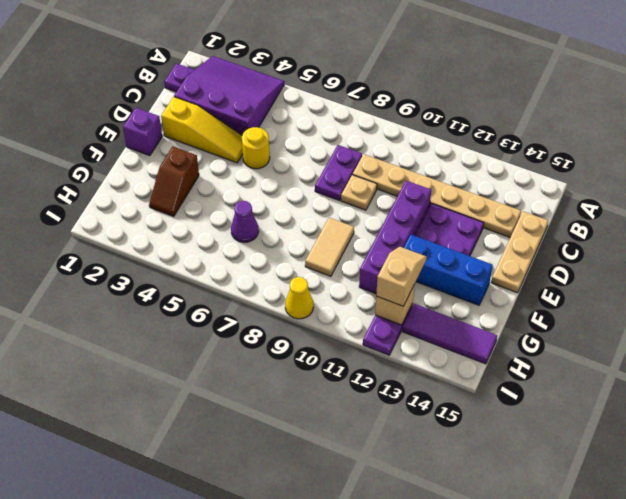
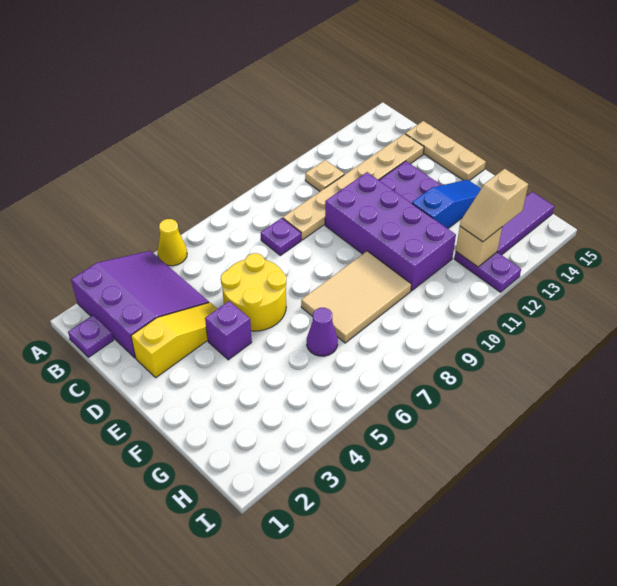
purple 3x3 slope [174,56,284,135] -> purple 3x3 slope turned to [71,251,209,358]
purple 1x2 plate [315,145,362,201] -> purple 1x1 plate [261,218,301,255]
yellow 1x1 round brick [242,127,270,169] -> yellow 2x2 round brick [221,253,286,331]
tan 1x1 plate [341,175,377,210] -> tan 1x1 plate moved to [305,160,344,191]
purple 1x4 brick [359,181,431,294] -> purple 2x4 brick [325,172,456,291]
purple 1x1 brick [123,108,162,156] -> purple 1x1 brick moved to [205,301,252,360]
brown 1x2 slope [149,147,199,216] -> none
tan 1x2 tile [305,218,354,276] -> tan 2x3 tile [301,251,412,343]
blue 1x3 brick [404,234,493,305] -> blue 1x3 slope [412,180,481,229]
tan 1x2 slope [376,247,427,306] -> tan 1x2 slope turned to [460,169,528,242]
yellow 1x1 cone [285,277,314,319] -> yellow 1x1 cone moved to [158,219,187,266]

